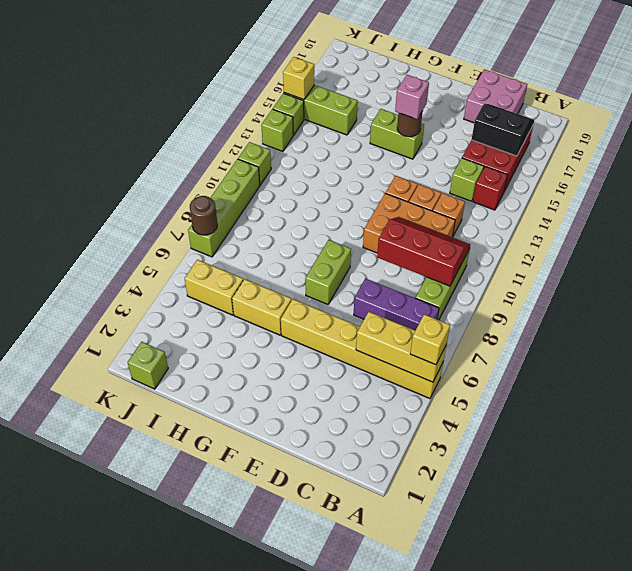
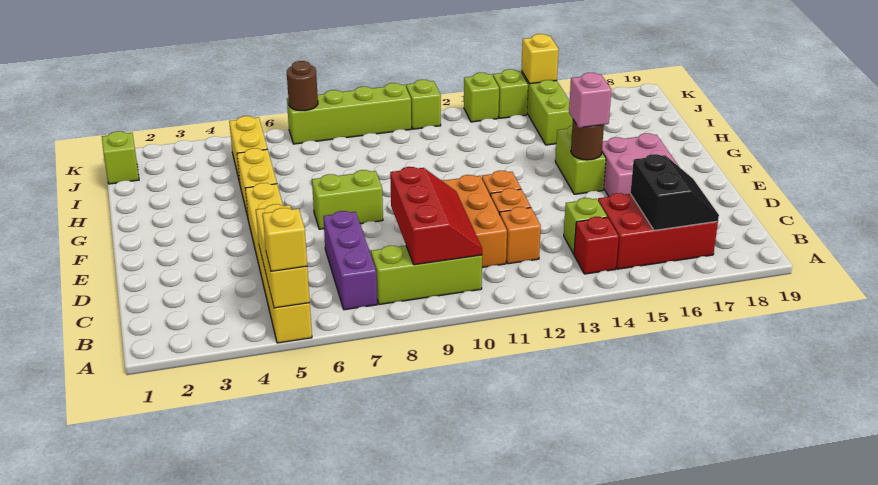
pink 2x2 brick [464,69,527,123] -> pink 2x2 brick moved to [602,133,678,197]

